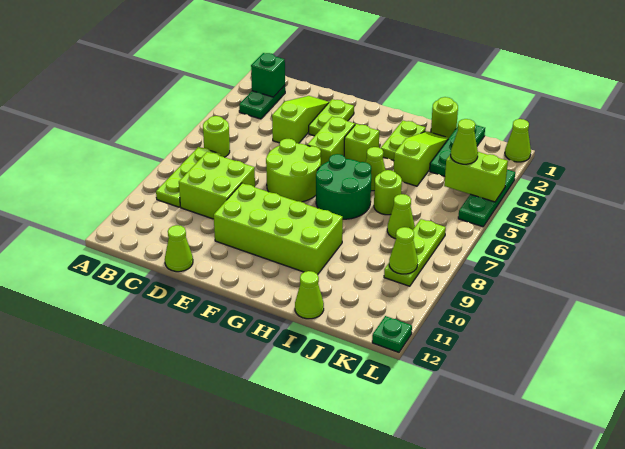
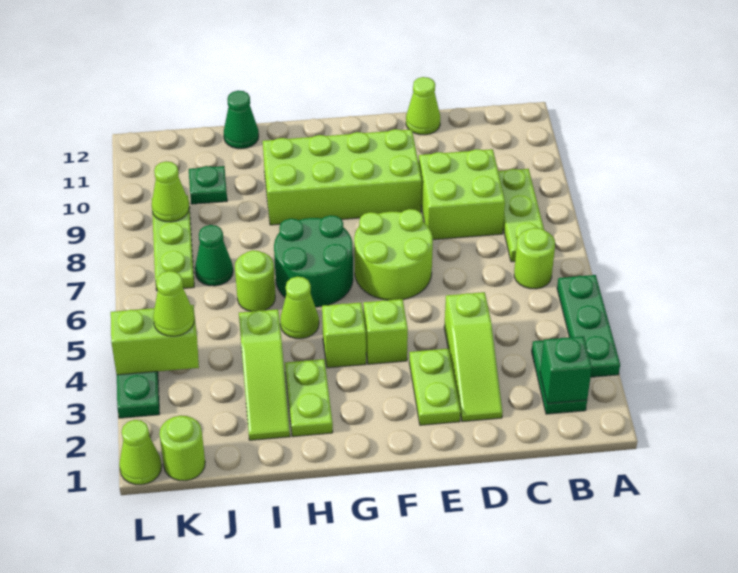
lime 1x2 brick [307,116,355,165] -> lime 1x1 brick [363,299,408,364]
lime 1x1 round brick [431,97,458,138] -> lime 1x1 round brick moved to [159,416,205,481]
lime 1x1 cone [295,271,324,319] -> green 1x1 cone [224,91,259,149]
green 1x3 plate [430,124,485,176] -> green 1x3 plate moved to [557,275,620,377]
lime 1x1 cone [387,194,415,239] -> green 1x1 cone [195,225,233,286]
green 1x1 plate [372,316,412,352] -> green 1x1 plate moved to [189,166,227,204]

